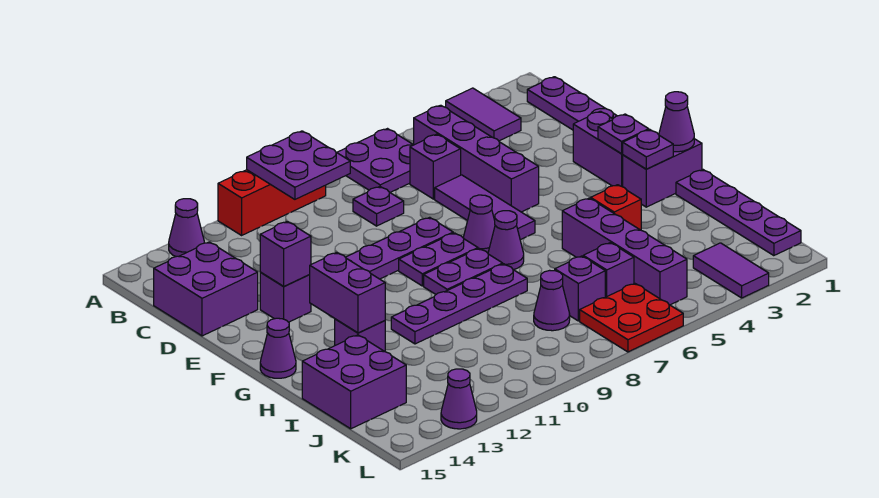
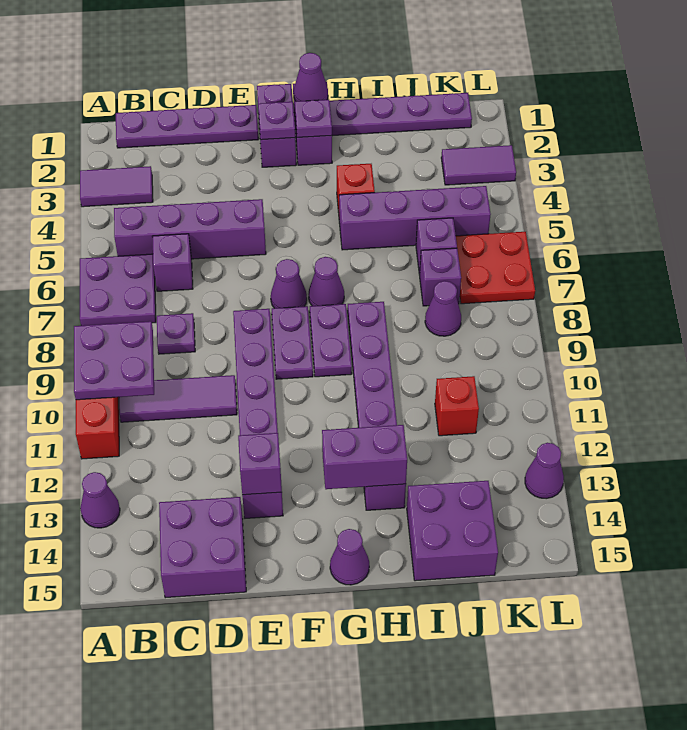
purple 1x3 tile [435,175,535,240] -> purple 1x3 tile moved to [119,375,237,422]
purple 1x2 brick [573,111,623,187] -> purple 1x2 brick turned to [257,84,296,167]
none -> red 1x1 brick [435,376,479,436]

